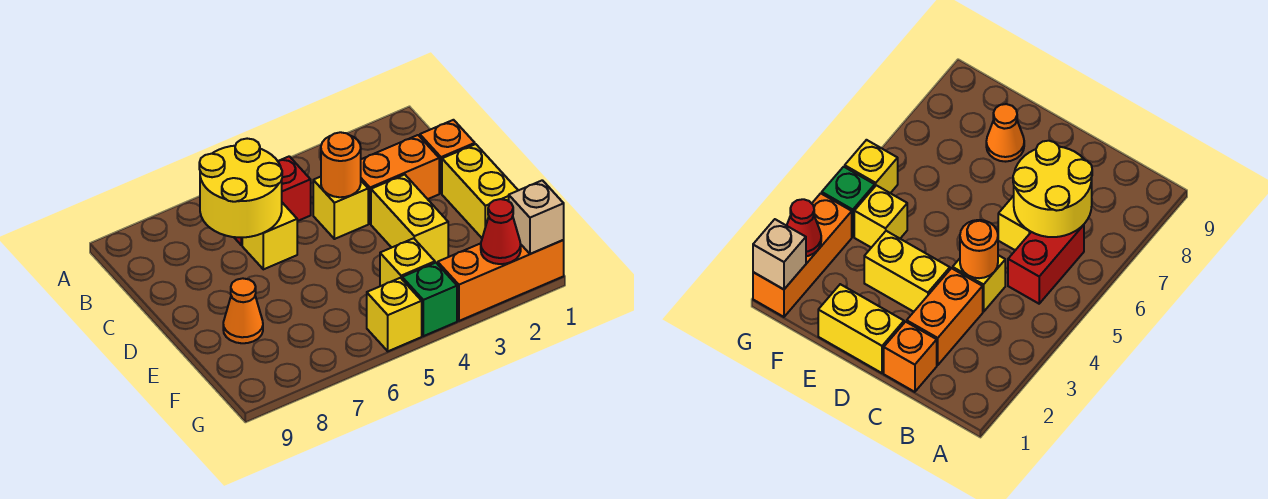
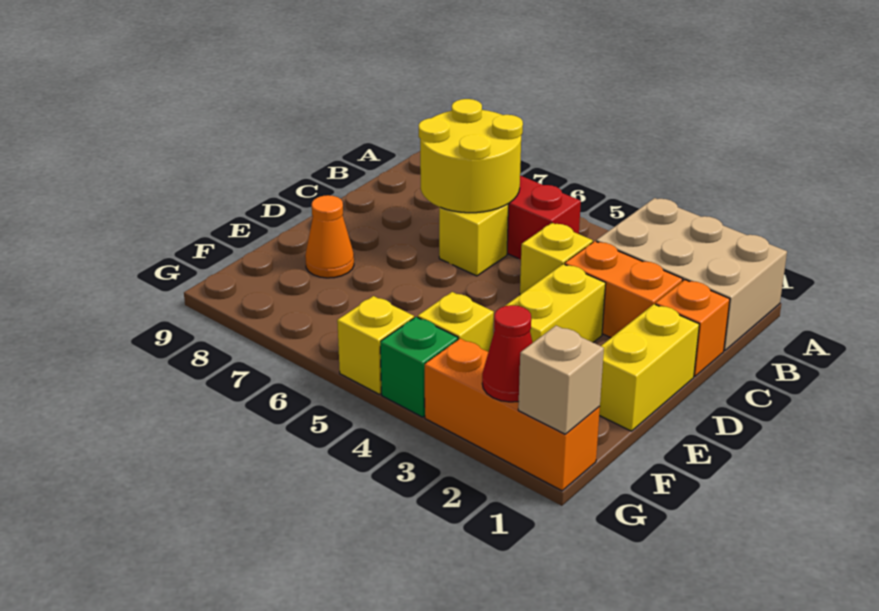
none -> tan 2x3 brick [596,198,787,351]
orange 1x1 round brick [321,132,361,197] -> none

